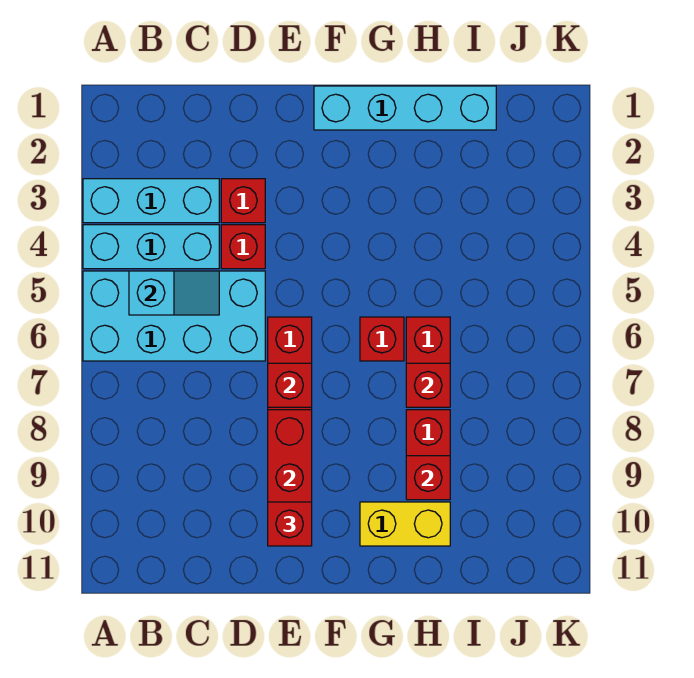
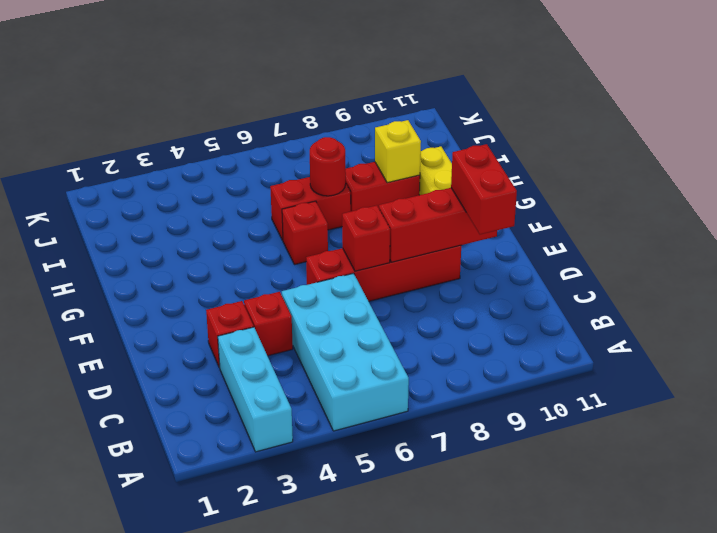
cyan 1x3 brick [83,225,219,269] -> none
cyan 1x2 slope [129,271,219,315] -> none
red 1x1 brick [268,502,312,546] -> red 1x2 brick [451,144,517,234]
cyan 1x4 brick [314,86,496,130] -> none
red 1x1 brick [406,363,450,407] -> red 1x1 round brick [310,137,346,196]
red 1x1 brick [406,456,450,500] -> yellow 1x1 brick [375,120,421,183]

